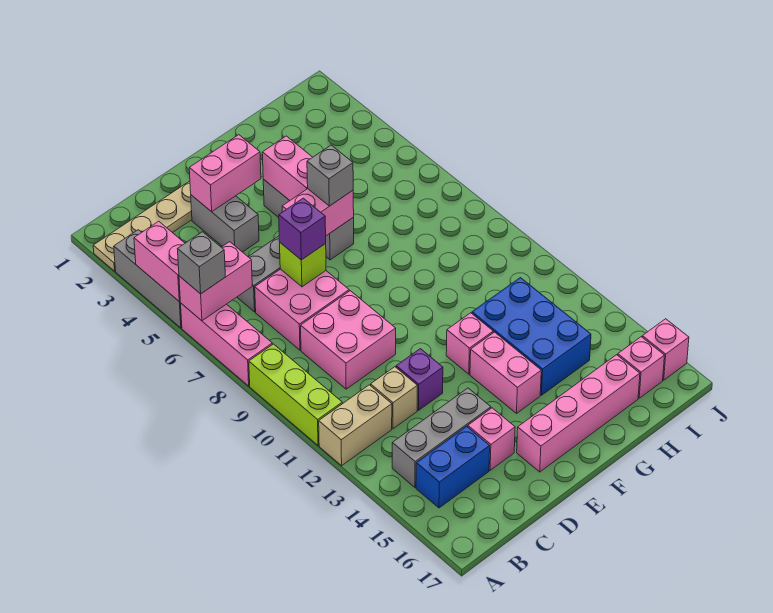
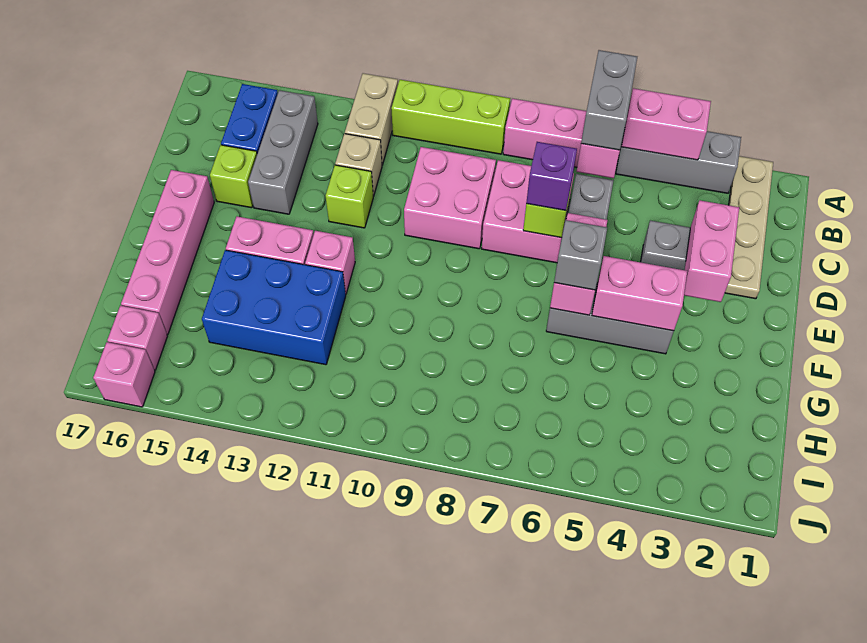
grey 1x1 brick [178,232,225,294] -> grey 1x2 brick [581,50,637,150]
purple 1x1 brick [396,349,443,410] -> lime 1x1 brick [326,165,373,228]
pink 1x1 brick [468,408,515,470] -> lime 1x1 brick [210,145,257,208]

